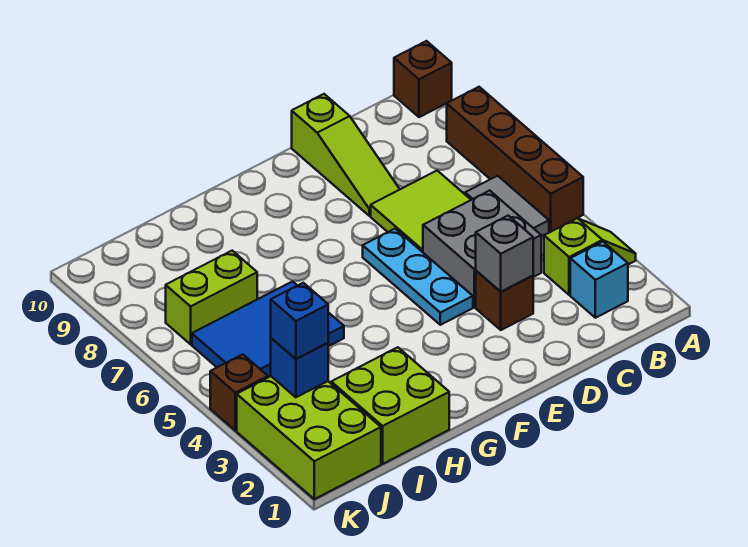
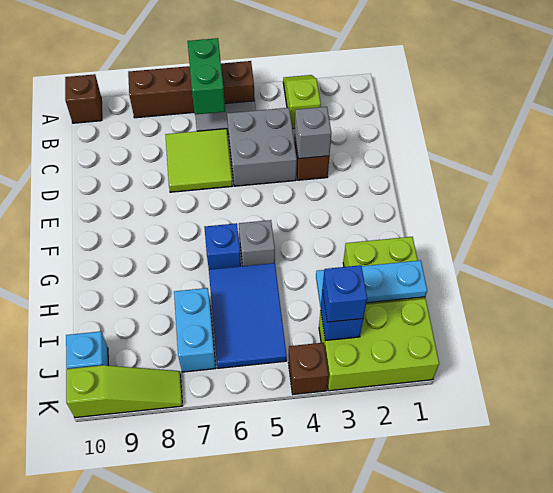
none -> green 1x2 brick [188,38,225,115]
cyan 1x1 brick [570,242,628,318] -> cyan 1x1 brick moved to [66,331,108,369]
lime 1x3 slope [292,94,400,216] -> lime 1x3 slope moved to [66,365,182,418]
cyan 1x3 plate [363,229,473,325] -> cyan 1x3 plate moved to [316,260,427,307]
none -> grey 1x1 brick [239,220,275,266]
none -> blue 1x1 brick [204,223,241,270]
lime 1x2 brick [166,251,257,344] -> cyan 1x2 brick [174,288,216,372]

